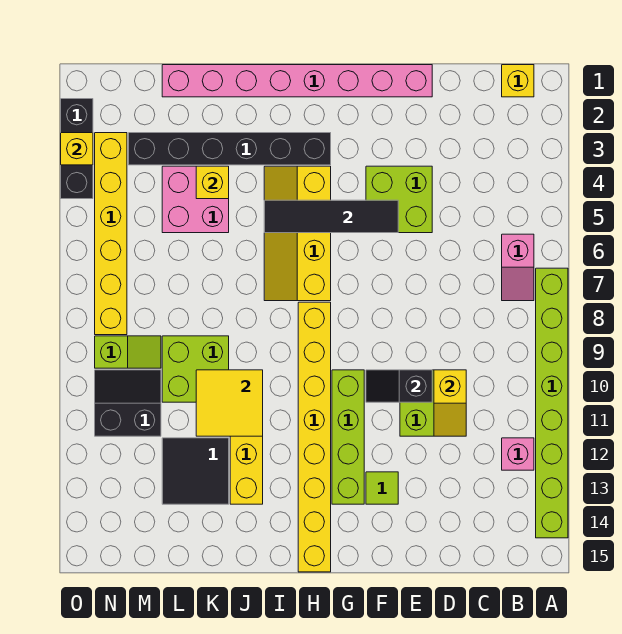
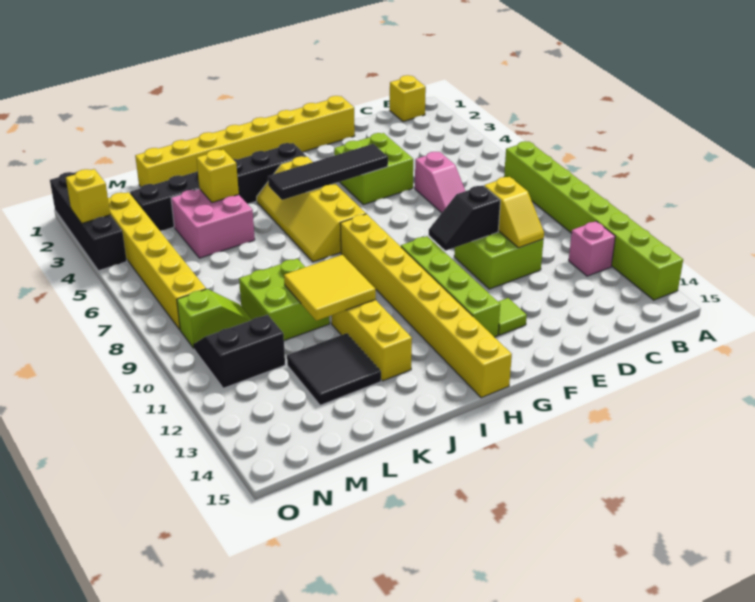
pink 1x2 slope [502,234,534,301] -> pink 1x2 slope moved to [415,152,465,213]
pink 1x8 brick [162,65,432,97] -> yellow 1x8 brick [135,96,355,187]
black 1x3 brick [61,99,93,199] -> black 1x4 brick [50,172,127,271]

